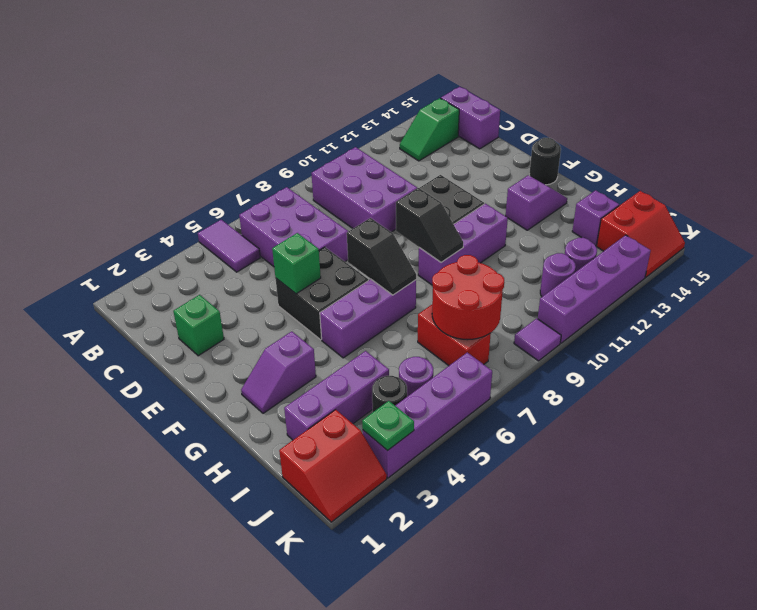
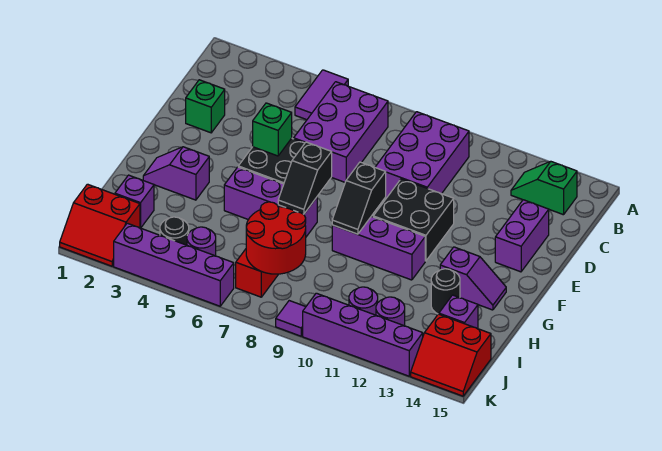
purple 1x2 brick [441,87,500,149] -> purple 1x2 brick moved to [495,200,549,272]
black 1x1 round brick [529,138,561,185] -> black 1x1 round brick moved to [431,269,460,314]
purple 1x3 brick [284,351,389,440] -> purple 1x1 brick [115,175,154,228]
green 1x1 plate [362,401,414,451] -> none

